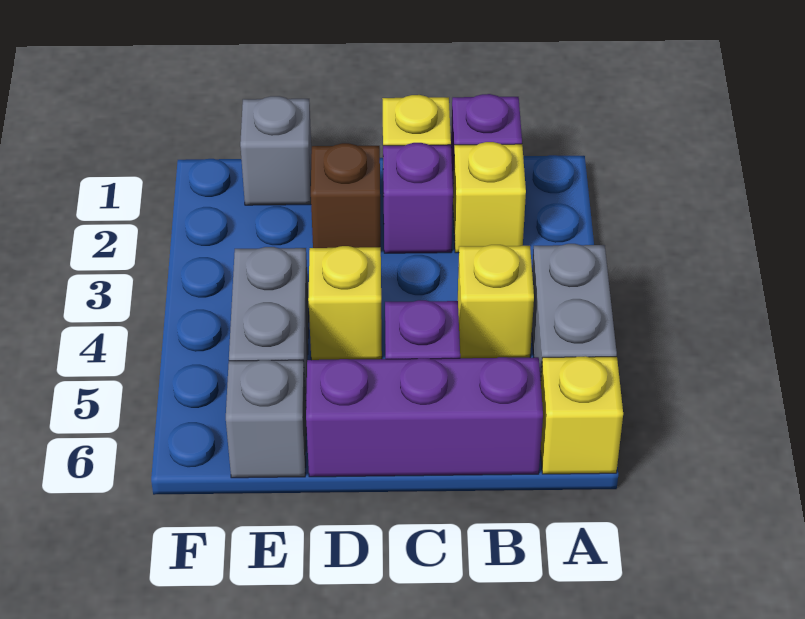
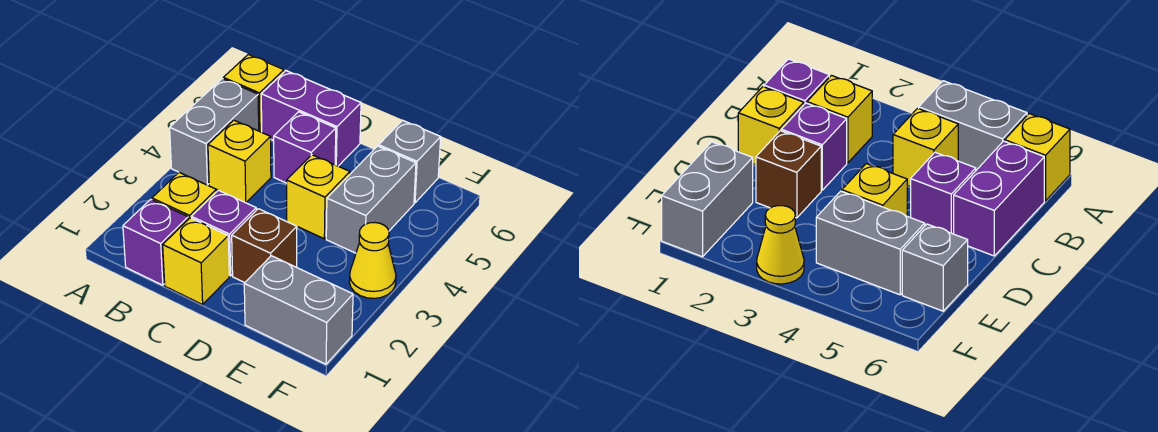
purple 1x3 brick [306,357,543,477] -> purple 1x2 brick [261,71,361,166]
grey 1x1 brick [240,96,312,205] -> grey 1x2 brick [244,256,353,364]
none -> yellow 1x1 cone [349,222,396,298]

